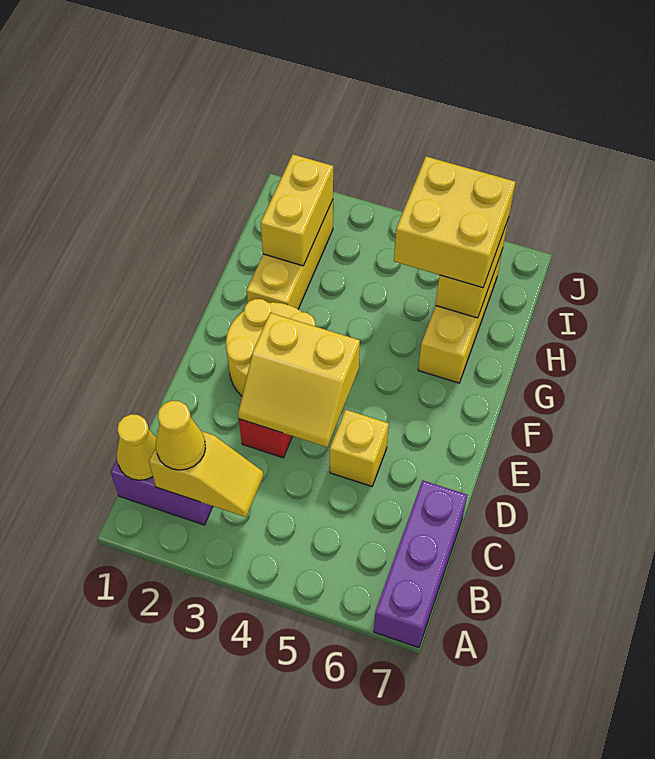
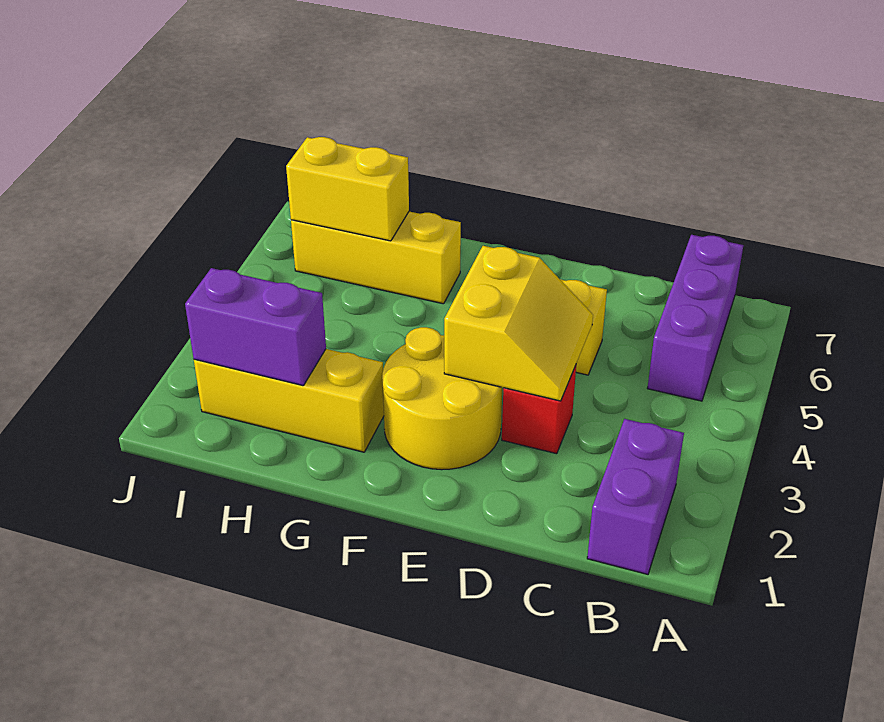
purple 1x3 brick [374,480,467,648] -> purple 1x3 brick turned to [647,235,743,401]
yellow 1x1 cone [117,414,156,480] -> none
yellow 1x2 slope [149,432,263,517] -> none
yellow 1x1 cone [156,401,206,470] -> none
yellow 1x2 brick [261,154,333,266] -> purple 1x2 brick [185,268,326,386]
yellow 2x2 brick [394,157,516,288] -> none

